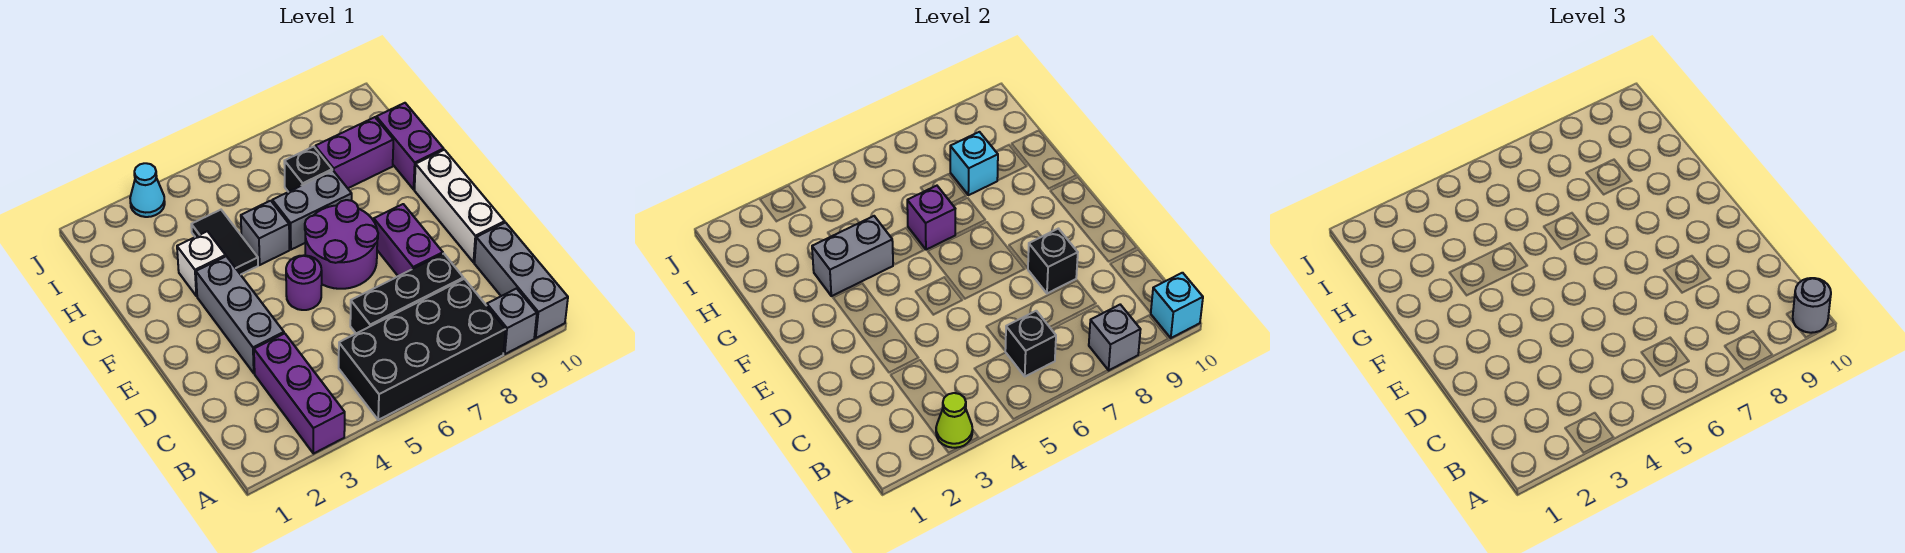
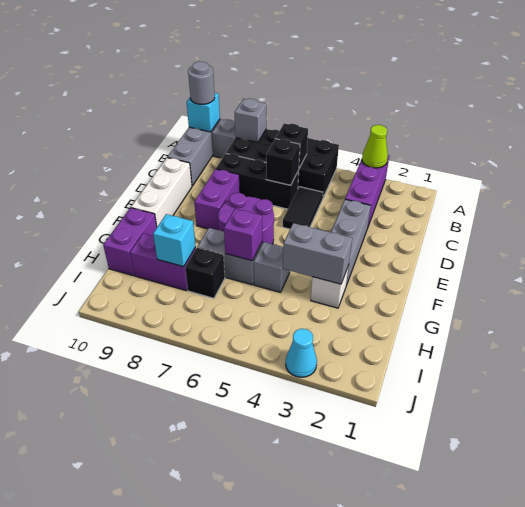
black 1x1 brick [1028,229,1078,293] -> black 1x1 brick moved to [266,139,300,185]
purple 1x1 round brick [286,255,322,310] -> none
black 1x2 tile [191,210,258,275] -> black 1x2 tile moved to [283,187,323,229]

